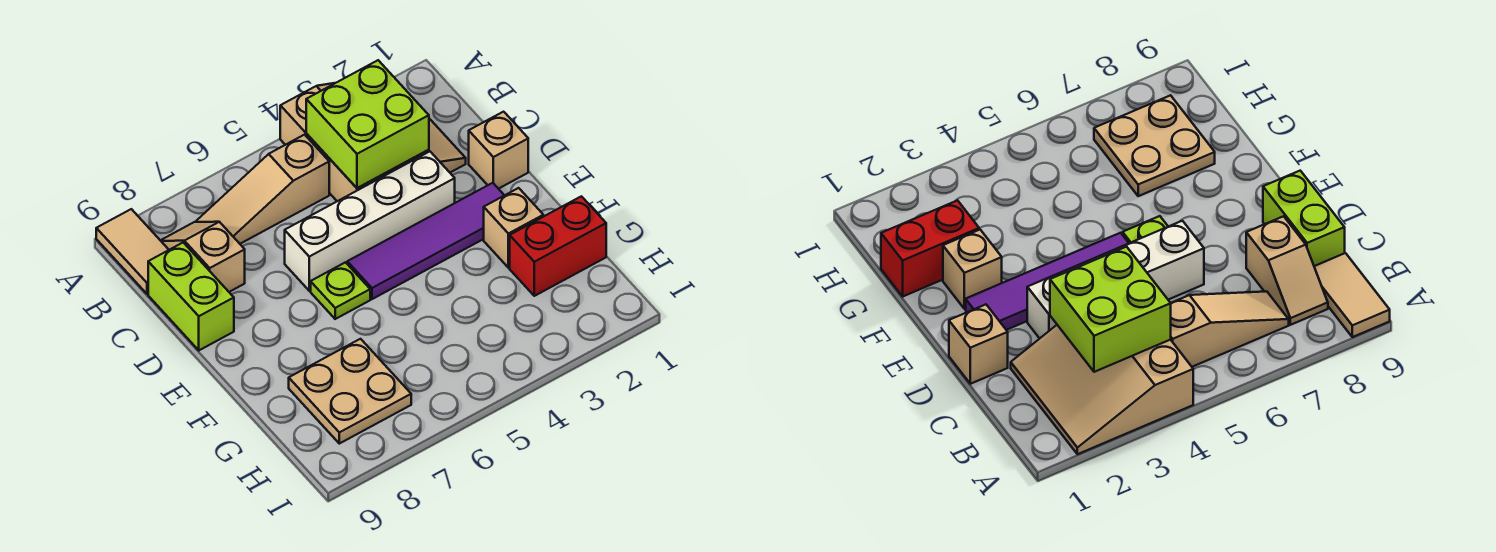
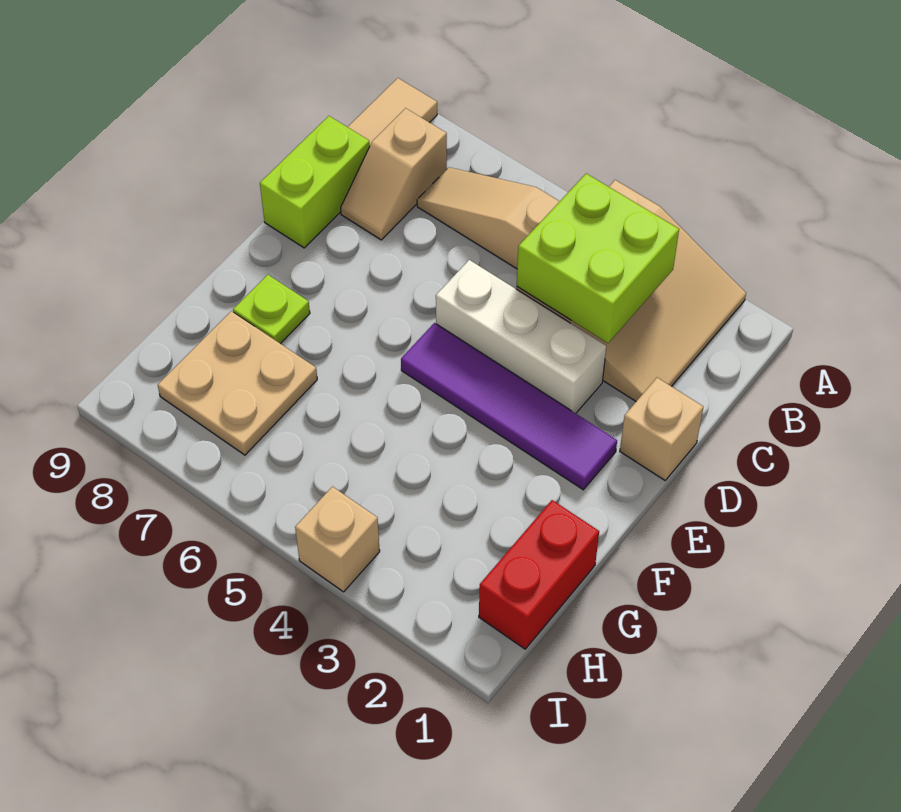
tan 1x2 slope [160,222,245,292] -> tan 1x2 slope turned to [341,108,447,240]
white 1x4 brick [285,152,455,291] -> white 1x3 brick [436,260,606,413]
lime 1x1 plate [311,262,370,319] -> lime 1x1 plate moved to [233,275,310,344]
tan 1x1 brick [484,188,543,268] -> tan 1x1 brick moved to [295,487,380,592]
red 1x2 brick [510,196,606,296] -> red 1x2 brick turned to [479,500,599,649]

